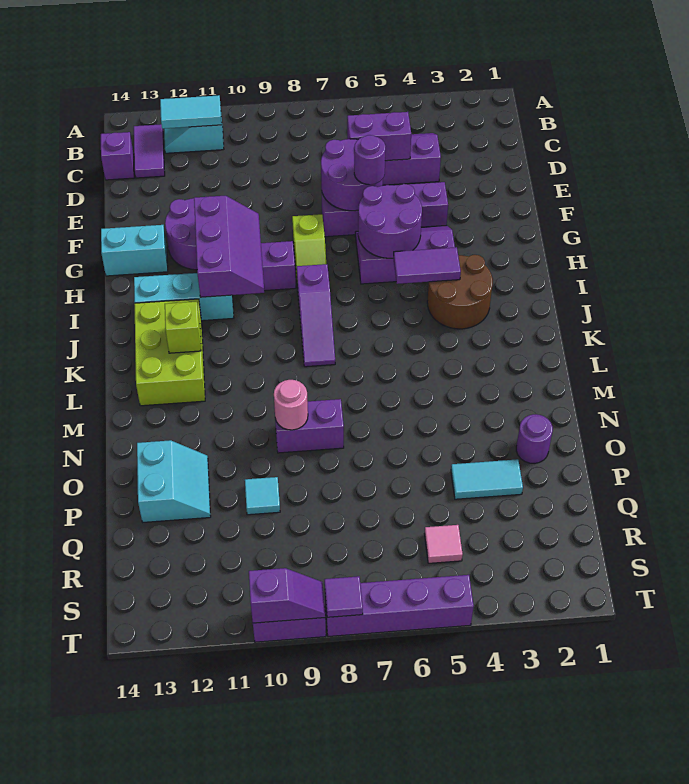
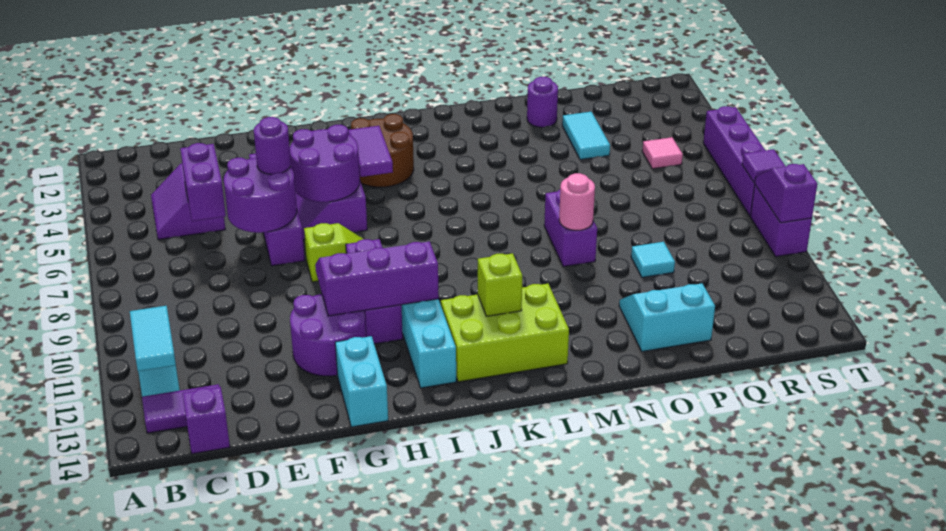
purple 1x3 slope [297,264,335,367] -> none

